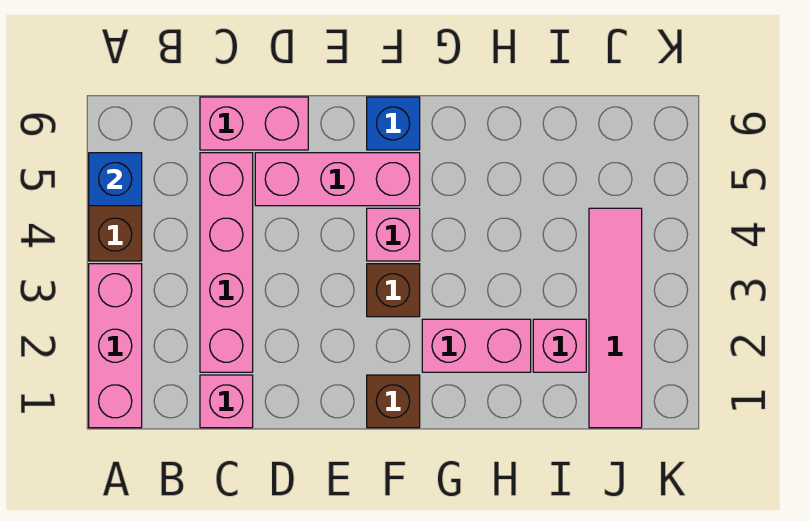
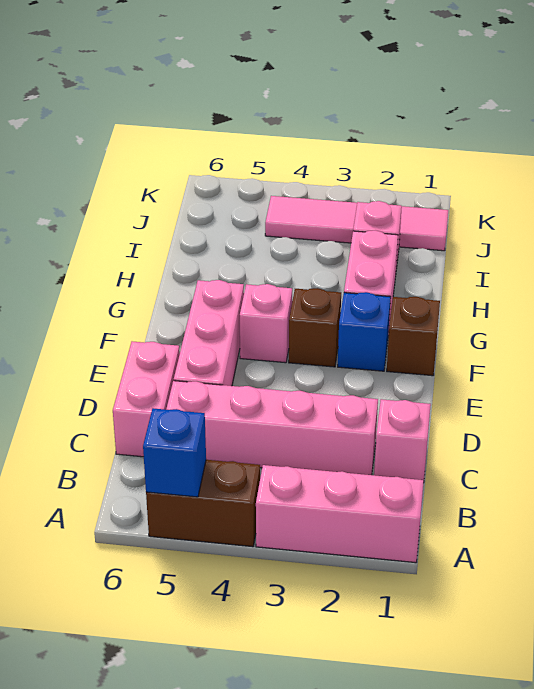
blue 1x1 brick [367,97,420,150] -> blue 1x1 brick moved to [338,292,391,371]

